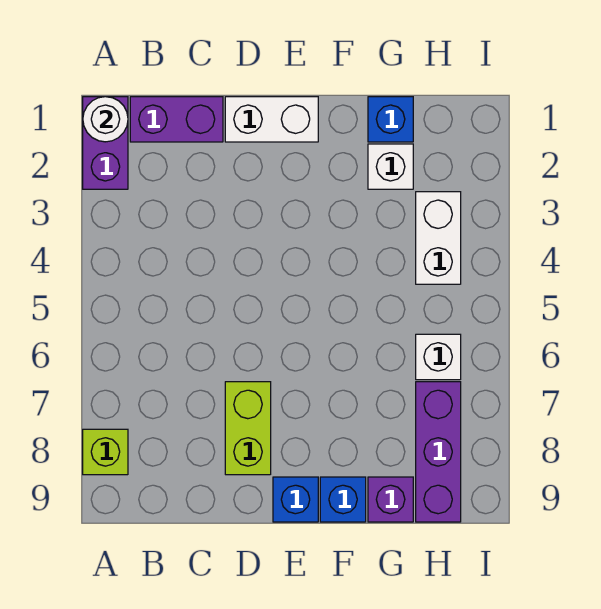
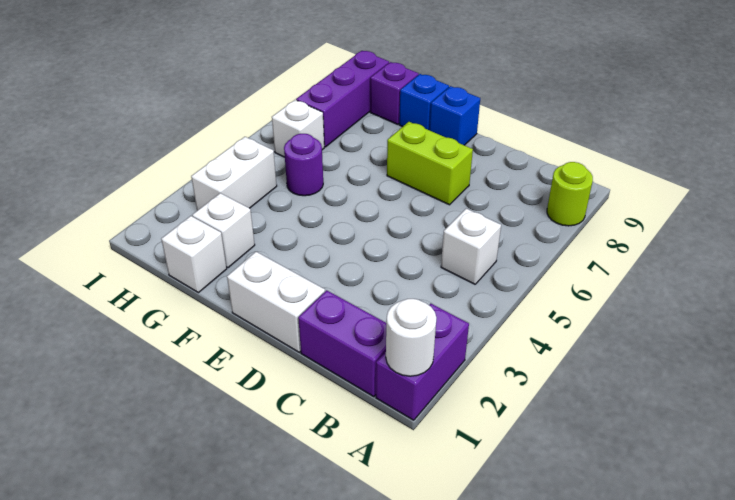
lime 1x1 brick [83,429,128,475] -> lime 1x1 round brick [547,162,593,226]
none -> white 1x1 brick [441,209,501,284]
lime 1x2 brick [225,382,271,475] -> lime 1x2 brick turned to [387,122,473,205]
blue 1x1 brick [368,97,413,142] -> white 1x1 brick [161,216,227,293]
none -> purple 1x1 round brick [284,134,323,196]

